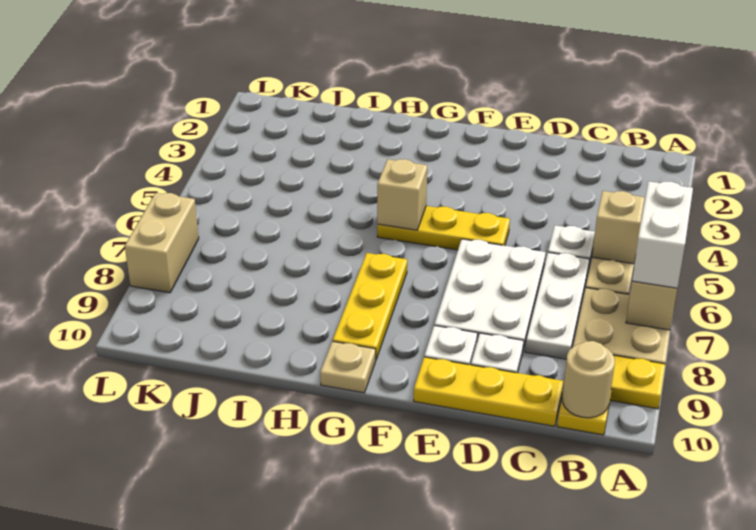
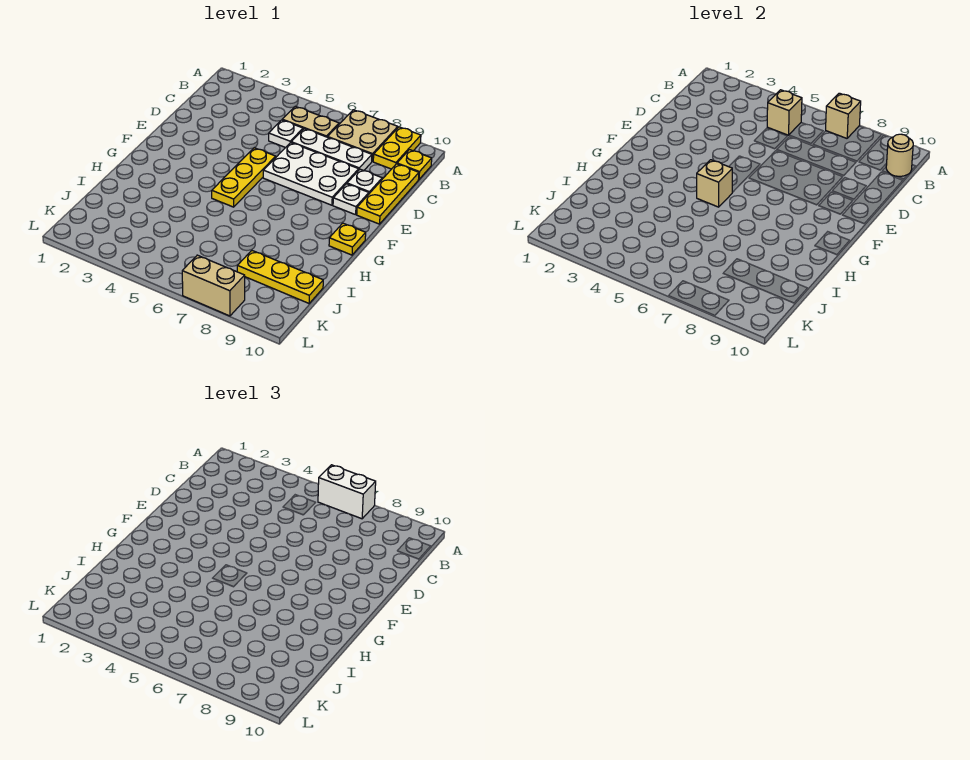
yellow 1x3 plate [333,253,407,359] -> yellow 1x3 plate moved to [237,251,323,303]
tan 1x1 plate [320,341,376,393] -> yellow 1x1 plate [329,223,366,255]

